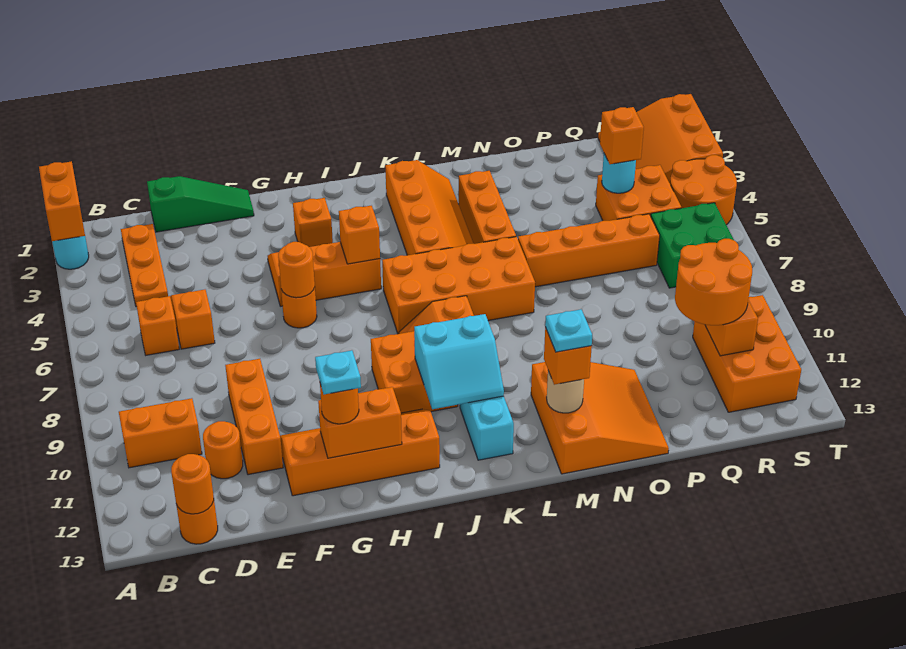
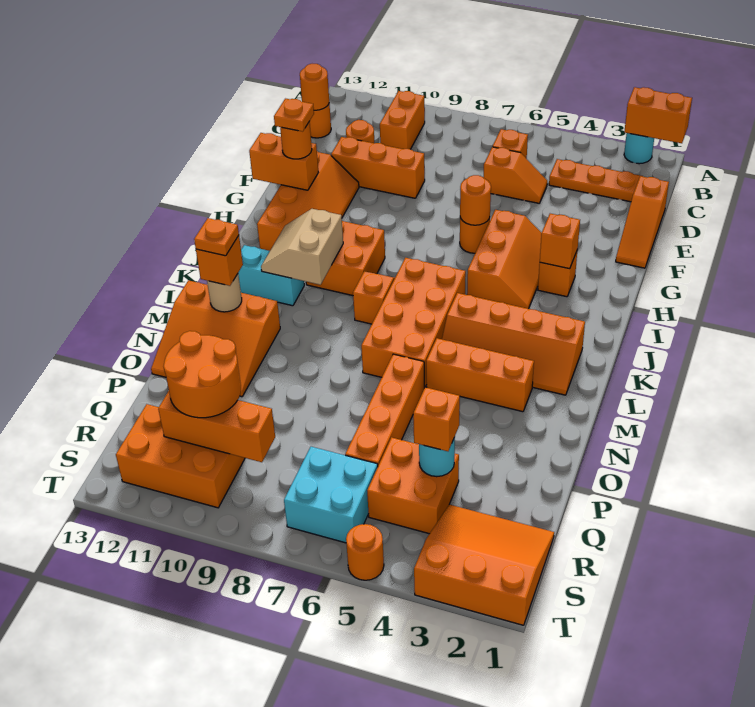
green 1x3 slope [147,176,254,232] -> orange 1x3 slope [616,176,669,268]
orange 1x2 brick [318,387,402,458] -> orange 1x2 brick turned to [249,133,318,190]
cyan 1x1 plate [315,350,361,394] -> orange 1x1 plate [274,99,314,132]
orange 1x1 brick [339,206,380,264] -> orange 1x1 brick moved to [540,214,580,269]
cyan 2x2 slope [414,314,504,409] -> tan 2x2 slope [261,209,343,285]
cyan 1x1 plate [545,309,592,352] -> orange 1x1 plate [194,218,239,256]
green 2x2 brick [651,203,734,288] -> cyan 2x2 brick [284,447,378,543]
orange 2x2 round brick [670,155,737,225] -> orange 1x1 round brick [346,524,384,580]

